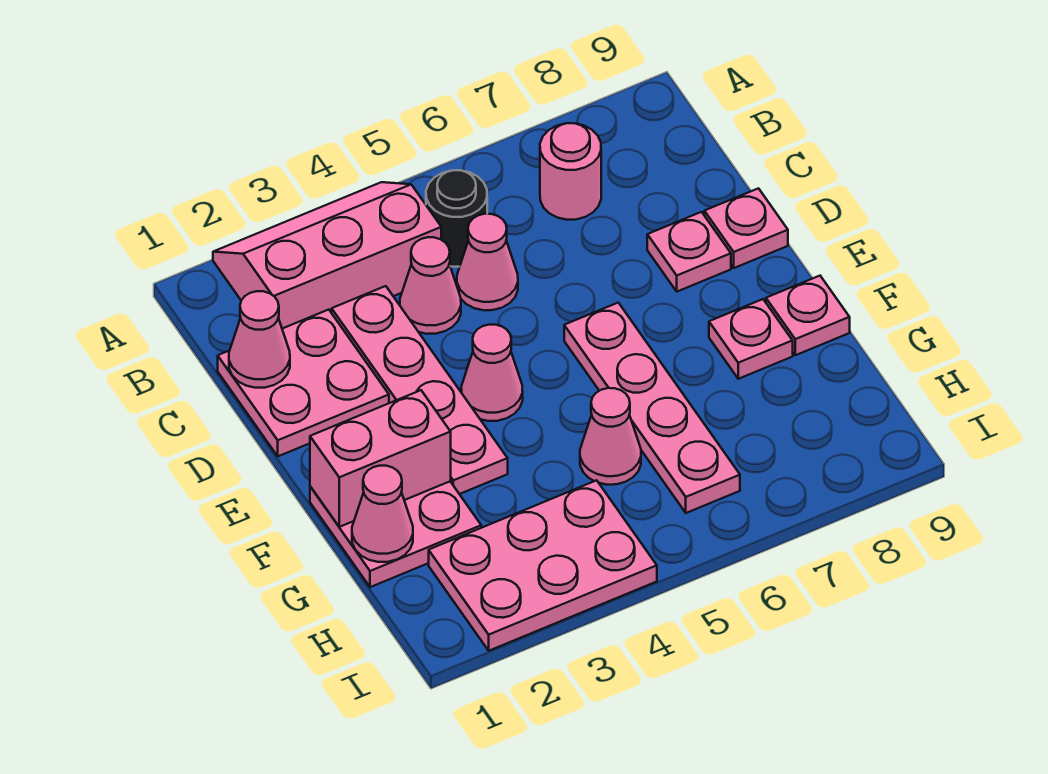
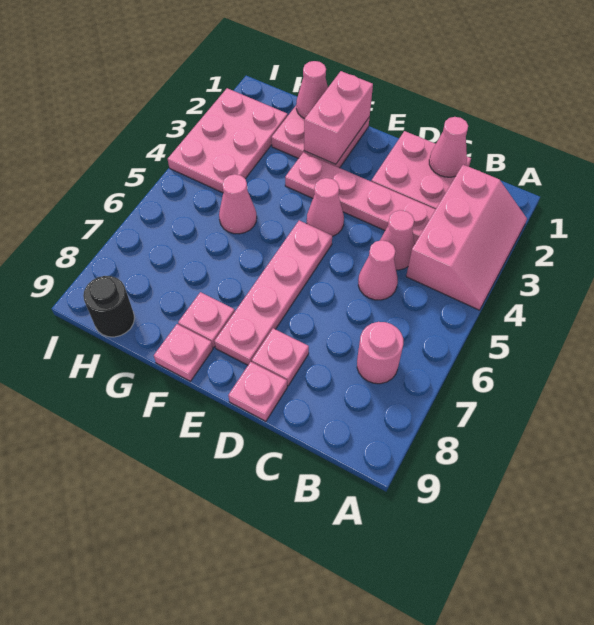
black 1x1 round brick [426,170,487,267] -> black 1x1 round brick moved to [83,276,135,337]
pink 1x4 plate [564,303,740,513] -> pink 1x4 plate turned to [214,221,332,365]

